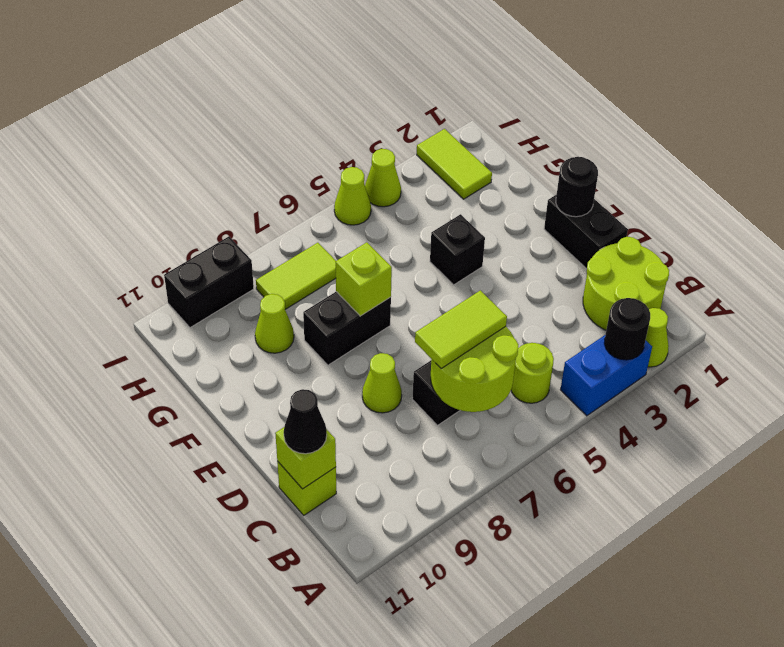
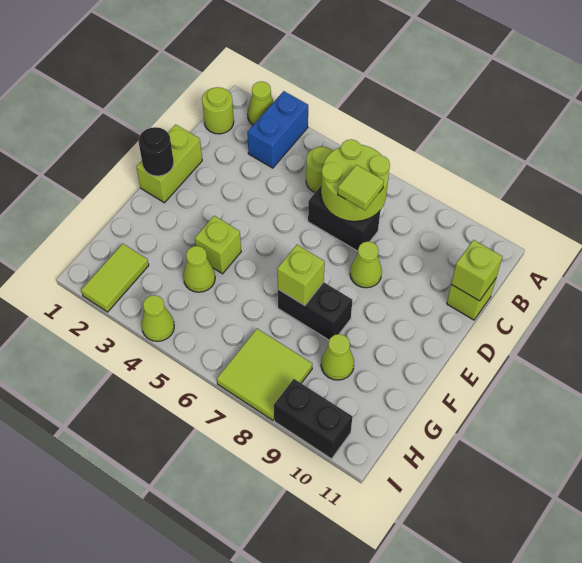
blue 1x2 brick [560,335,652,416] -> blue 1x2 brick turned to [247,91,308,168]
black 1x1 round brick [604,298,650,360] -> none
lime 2x2 round brick [583,237,669,330] -> lime 1x1 round brick [202,87,234,134]
lime 1x2 tile [415,290,507,368] -> lime 1x1 tile [338,165,384,210]
black 1x1 cone [284,389,327,454] -> none
black 1x2 brick [544,194,628,269] -> lime 1x2 brick [136,124,202,203]
black 1x1 brick [430,214,485,285] -> lime 1x1 brick [195,216,241,274]
lime 1x2 tile [256,243,336,309] -> lime 2x2 tile [217,329,312,420]
lime 1x1 cone [334,167,371,225] -> lime 1x1 cone moved to [183,246,215,292]

